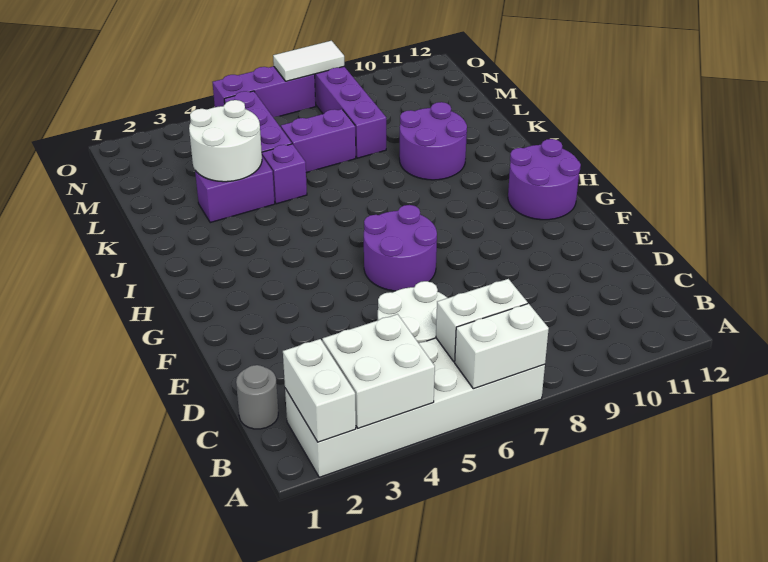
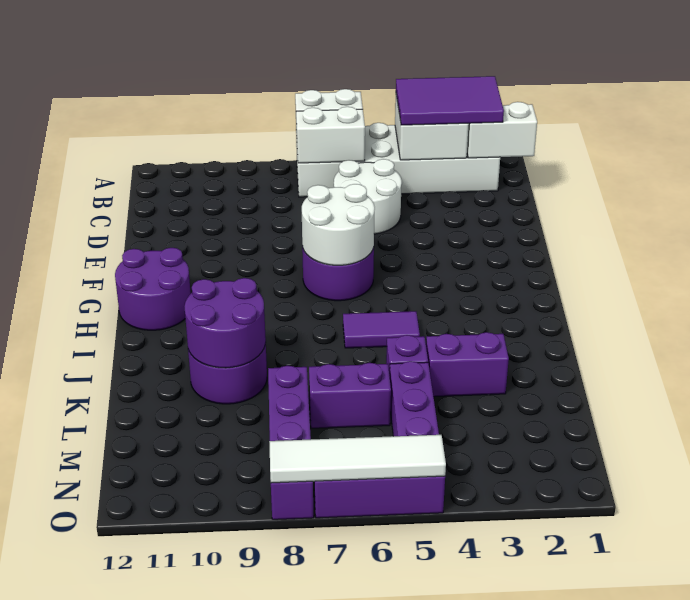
white 1x2 brick [283,339,356,442] -> white 1x2 brick turned to [467,102,537,158]
none -> purple 2x3 tile [396,76,504,125]
grey 1x1 round brick [236,365,278,429] -> none
none -> purple 1x2 tile [343,311,420,348]
none -> purple 2x2 round brick [184,278,266,368]
white 2x2 round brick [189,100,262,182] -> white 2x2 round brick moved to [302,184,375,265]
white 1x2 tile [273,41,344,81] -> white 1x4 tile [269,435,446,483]

